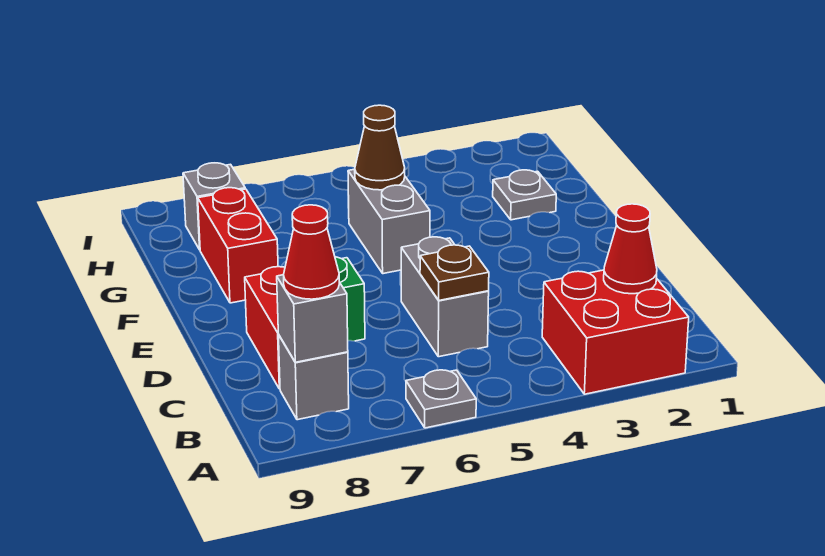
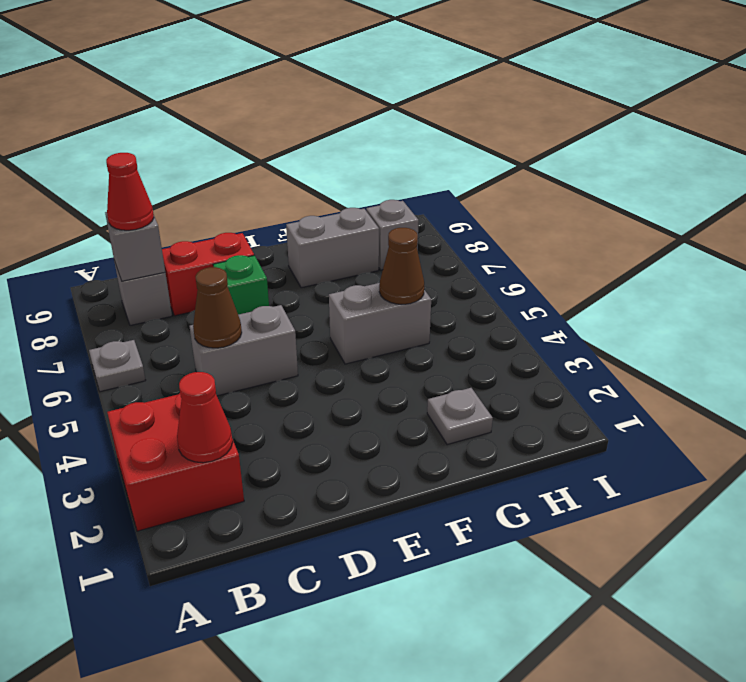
brown 1x1 plate [420,245,489,300] -> brown 1x1 cone [193,267,242,348]
red 1x2 brick [198,188,278,303] -> grey 1x2 brick [286,208,379,288]

